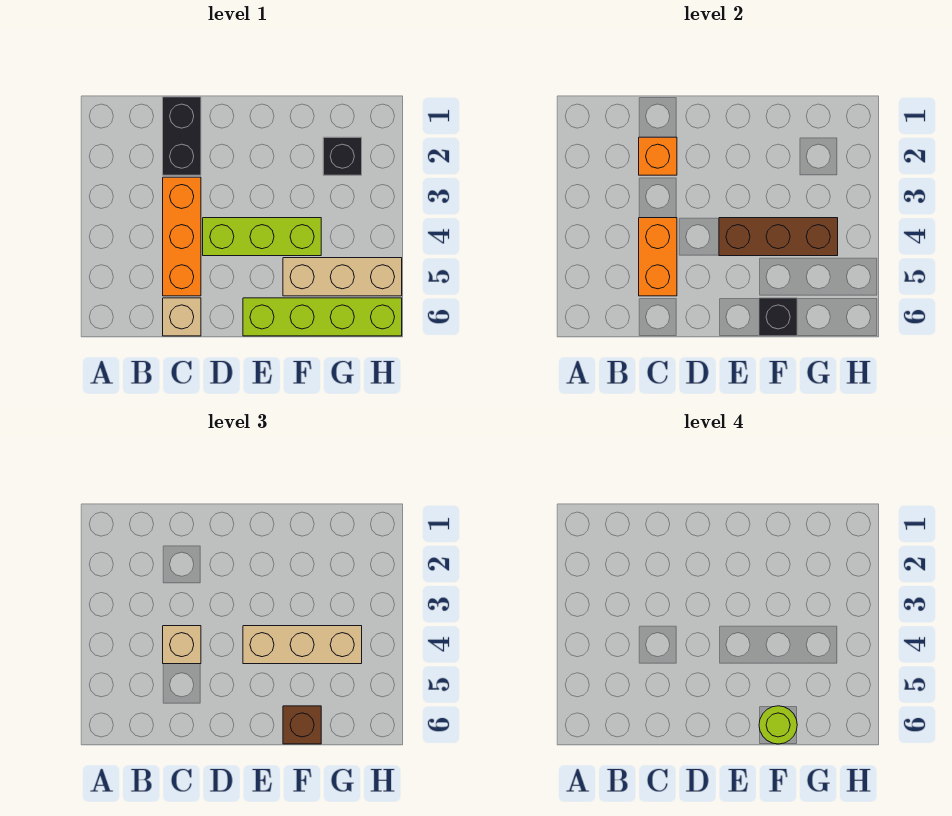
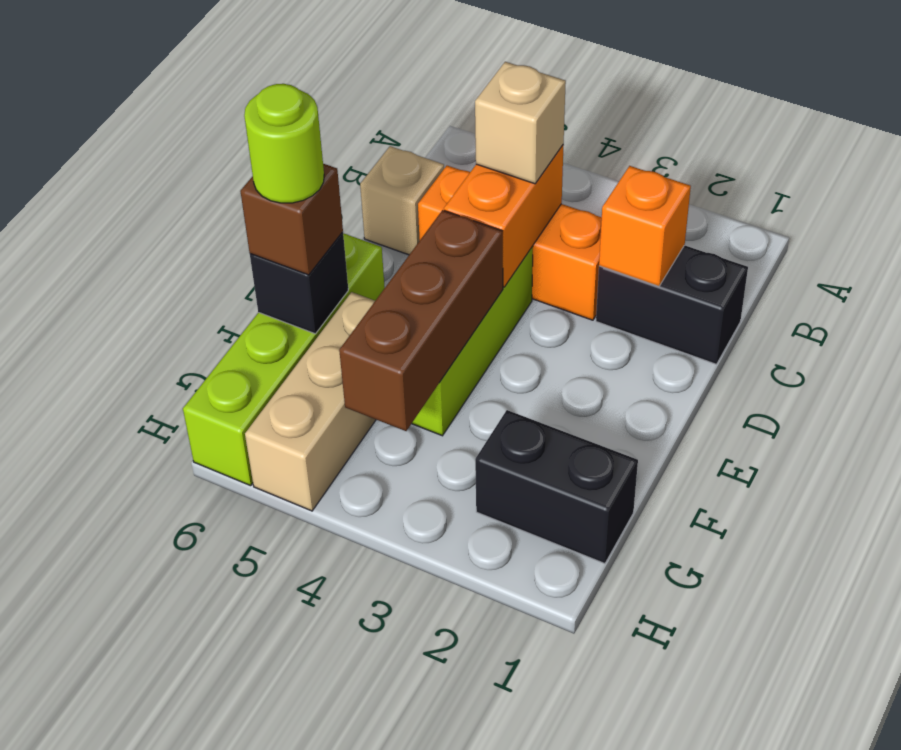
orange 1x2 brick [639,218,677,296] -> orange 1x2 brick turned to [444,145,564,287]
tan 1x3 brick [243,626,362,664] -> none
black 1x1 brick [323,137,362,175] -> black 1x2 brick [475,410,638,564]

